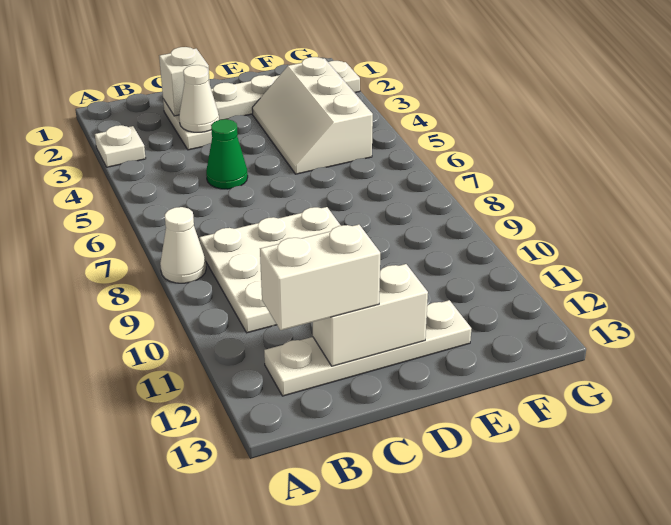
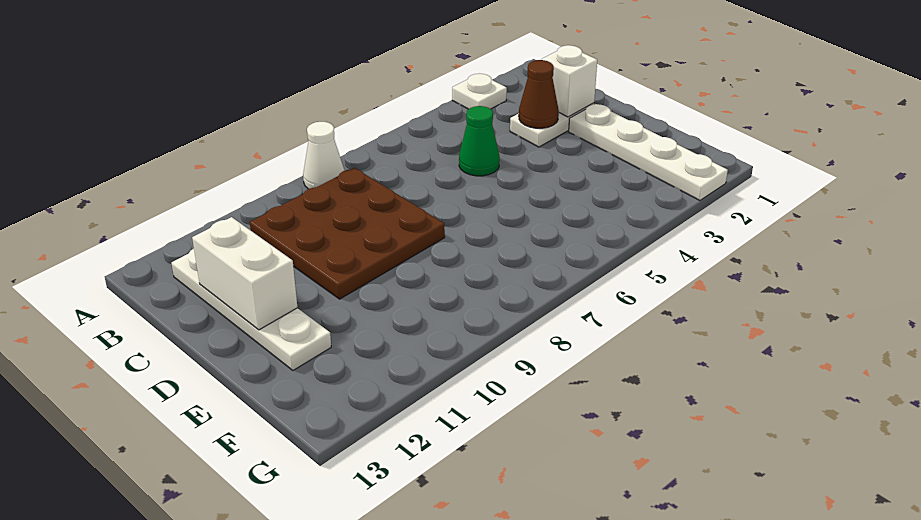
white 3x3 plate [199,207,341,333] -> brown 3x3 plate [250,168,445,299]
white 1x2 brick [260,225,380,330] -> none
white 1x1 cone [179,65,219,132] -> brown 1x1 cone [519,60,559,128]
white 2x3 slope [252,57,373,174] -> none

